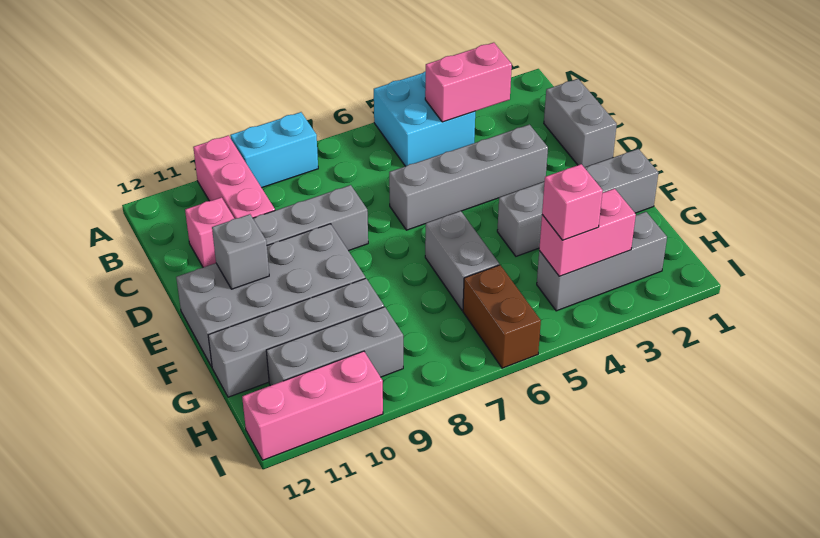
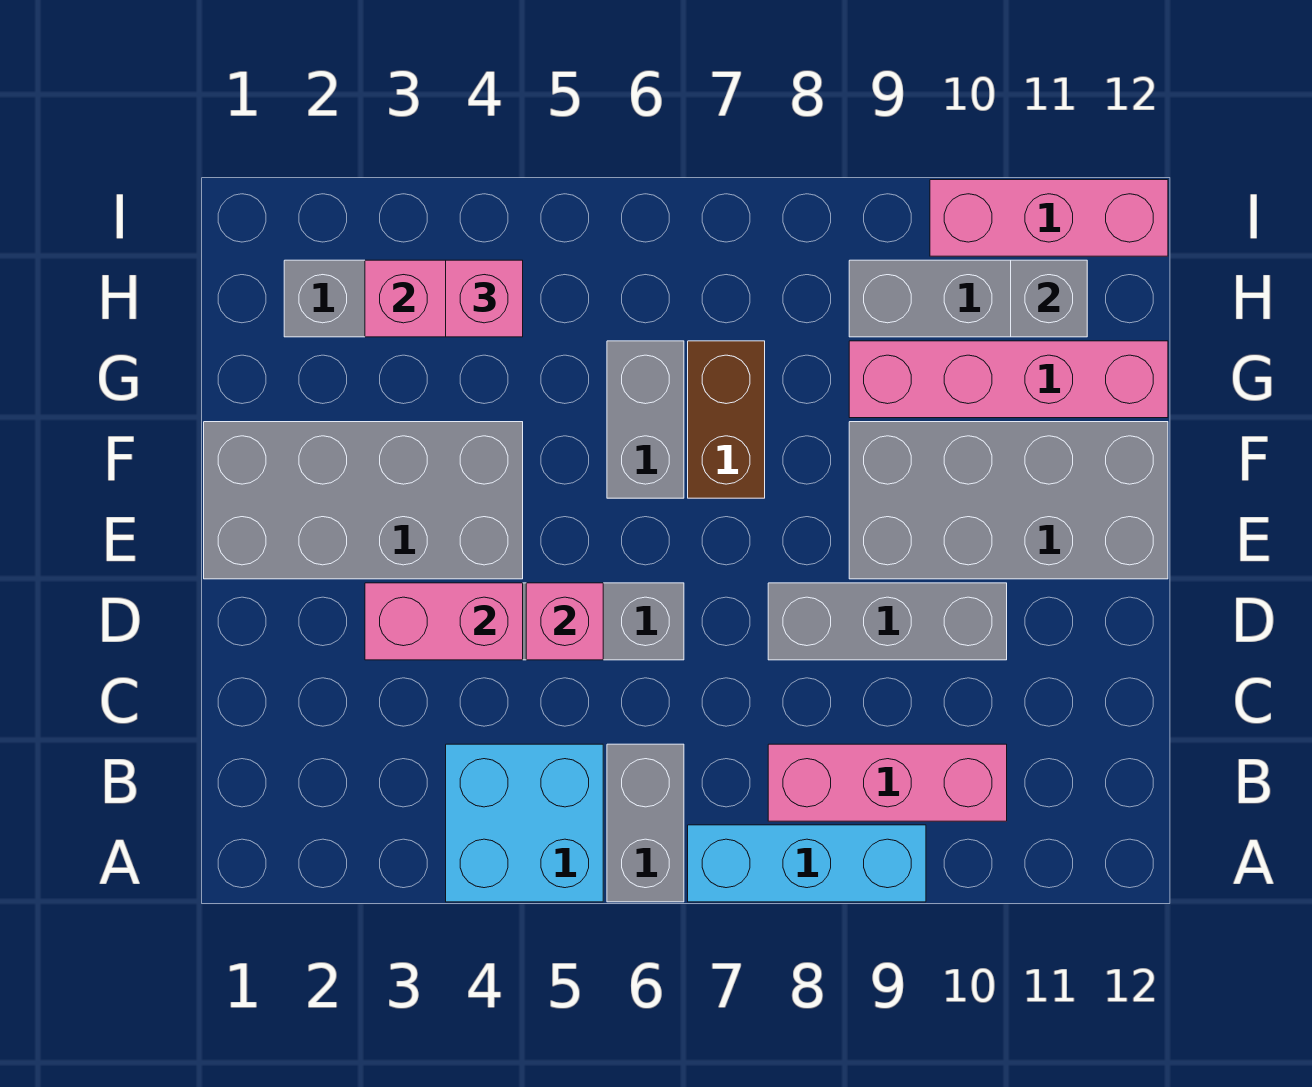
cyan 1x2 brick [230,112,318,188] -> cyan 1x3 brick [688,825,926,902]
pink 1x3 brick [193,135,275,219] -> pink 1x3 brick turned to [768,744,1007,821]
pink 1x2 brick [425,43,512,122] -> pink 1x2 brick moved to [365,583,523,660]
grey 1x2 brick [544,79,617,168] -> grey 1x2 brick moved to [607,744,684,902]
pink 1x1 brick [185,197,234,267] -> pink 1x1 brick moved to [526,583,603,660]
grey 1x1 brick [212,214,269,289] -> grey 1x1 brick moved to [1011,260,1087,337]
grey 1x4 brick [497,149,658,256] -> grey 2x4 brick [204,422,523,579]
grey 1x4 brick [208,278,384,397] -> pink 1x4 brick [849,341,1168,418]
brown 1x2 brick [463,265,541,368] -> brown 1x2 brick moved to [688,341,765,498]

